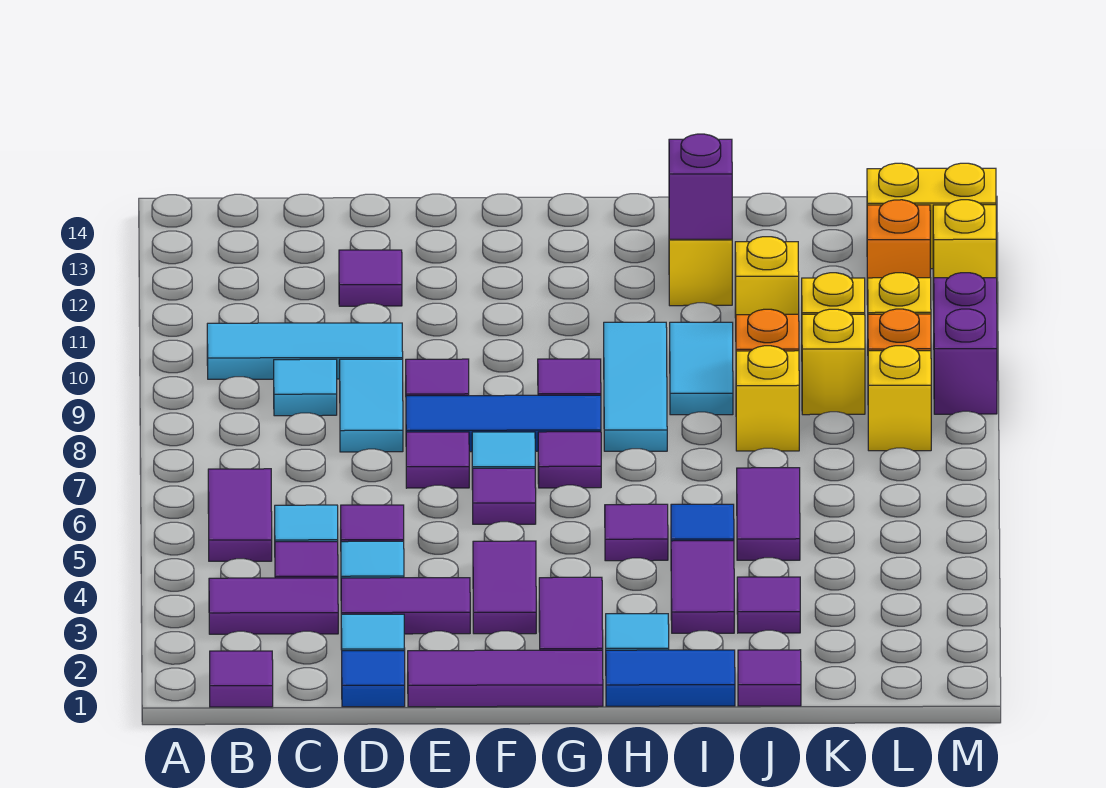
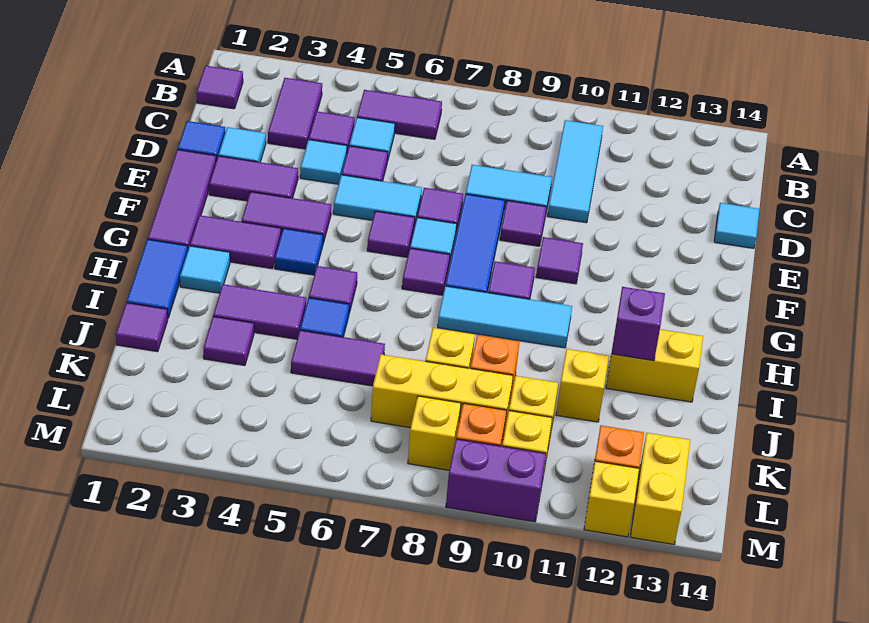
cyan 1x1 tile [274,359,337,416] -> cyan 1x1 tile moved to [714,203,759,248]
purple 1x2 tile [341,578,470,634] -> purple 1x2 tile turned to [209,156,298,201]
purple 1x1 tile [339,250,402,306] -> purple 1x1 tile moved to [536,237,583,284]
none -> blue 1x1 tile [275,228,323,275]
cyan 1x2 tile [670,322,733,415] -> cyan 1x2 tile moved to [333,175,422,225]
yellow 1x1 brick [802,309,865,415] -> yellow 1x3 brick [371,354,513,438]

